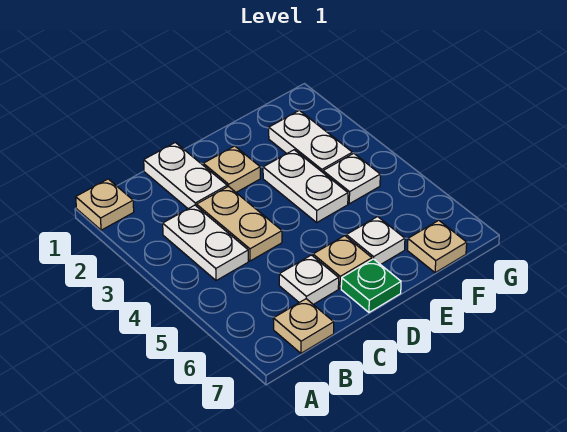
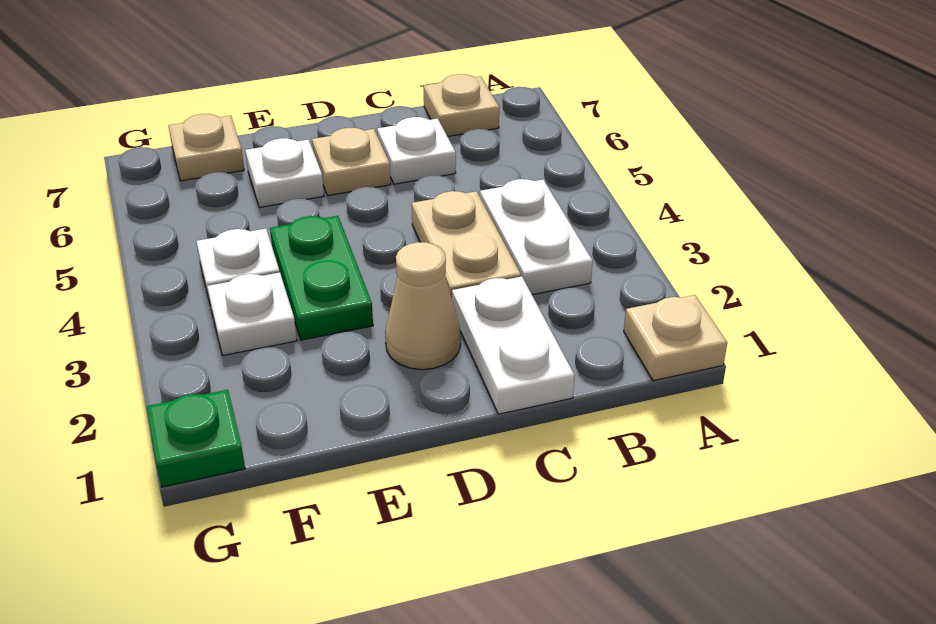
tan 1x1 plate [203,146,260,192] -> tan 1x1 cone [385,242,461,370]
green 1x1 plate [341,259,401,312] -> green 1x1 plate moved to [147,390,245,487]
white 1x2 plate [263,150,348,222] -> green 1x2 plate [270,216,373,340]
white 1x2 plate [269,110,352,172] -> white 1x1 plate [207,273,297,355]

